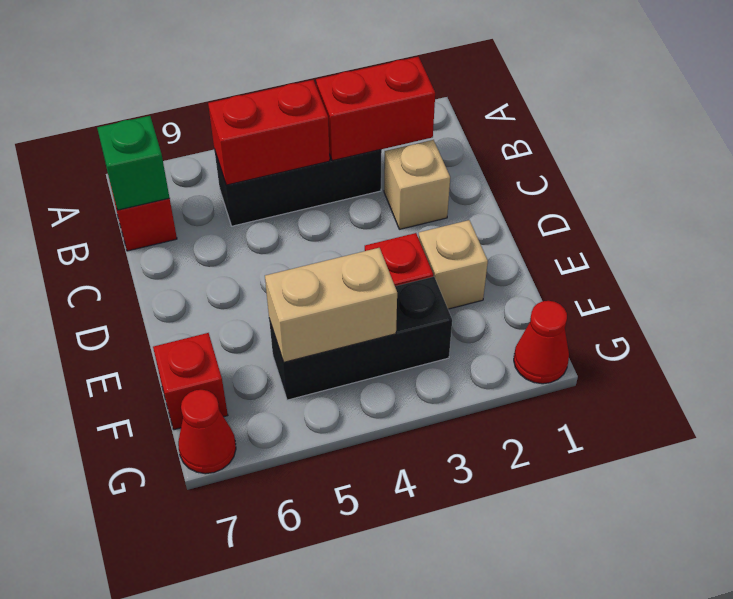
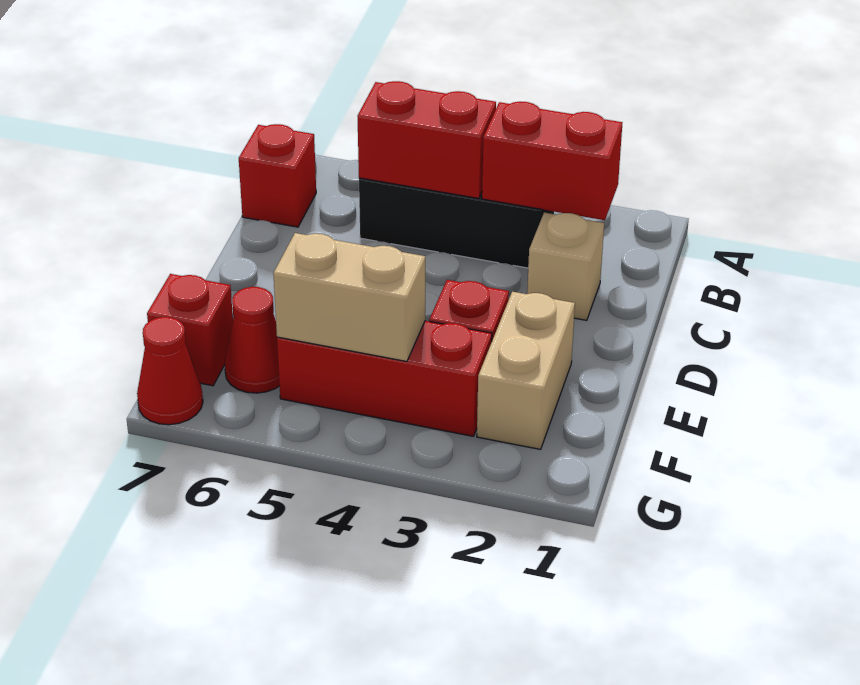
green 1x1 brick [97,116,169,210] -> none
tan 1x1 brick [419,220,488,309] -> tan 1x2 brick [477,292,575,449]
black 1x3 brick [269,277,452,400] -> red 1x3 brick [277,321,492,436]
red 1x1 cone [514,301,569,384] -> red 1x1 cone moved to [225,287,280,393]

